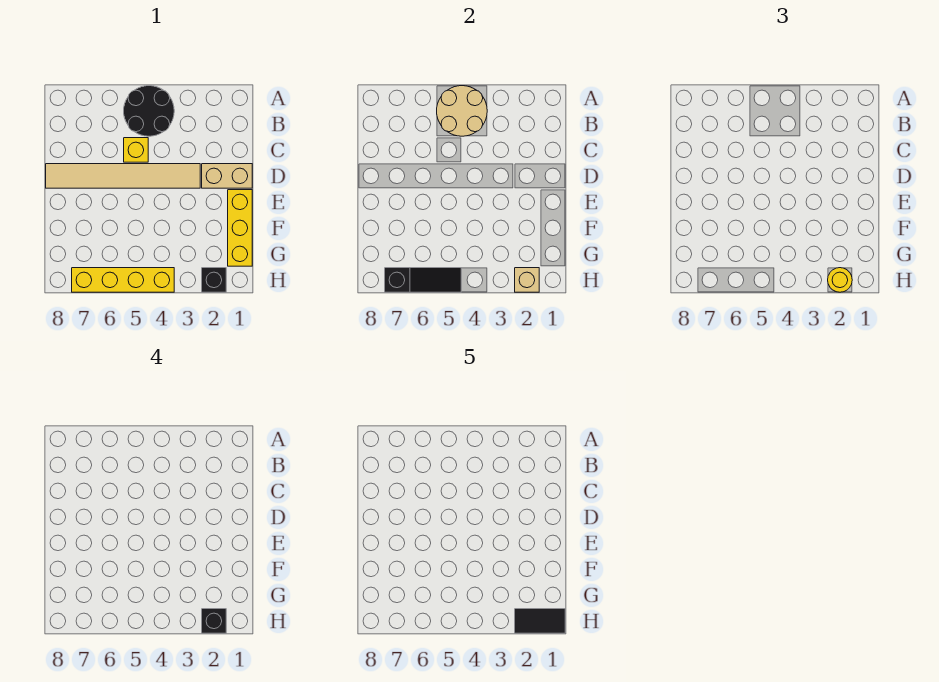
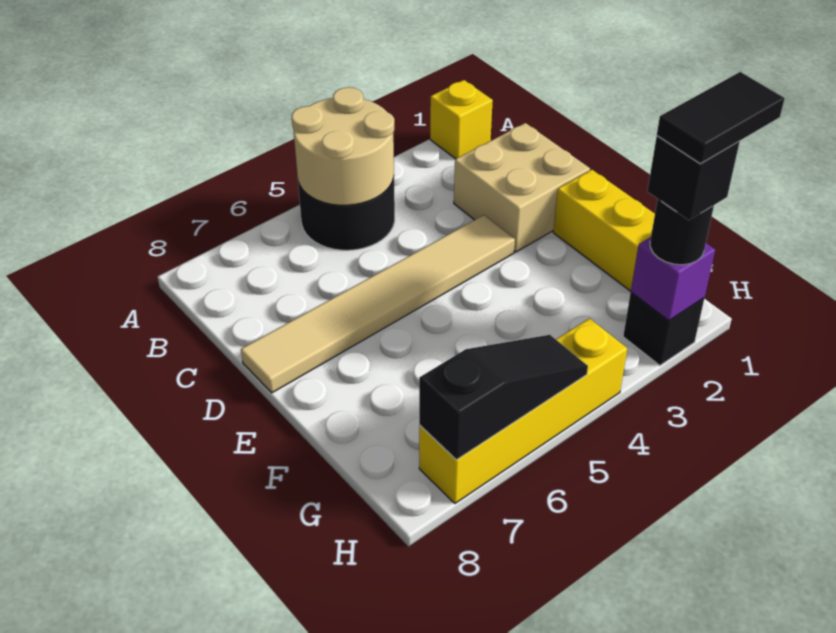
yellow 1x1 brick [124,138,148,162] -> yellow 1x1 brick moved to [430,80,493,159]
tan 1x2 brick [202,164,252,188] -> tan 2x2 brick [454,123,590,252]
tan 1x1 brick [515,268,539,292] -> purple 1x1 brick [631,237,715,321]
yellow 1x1 round brick [828,268,852,292] -> black 1x1 round brick [650,199,714,265]

